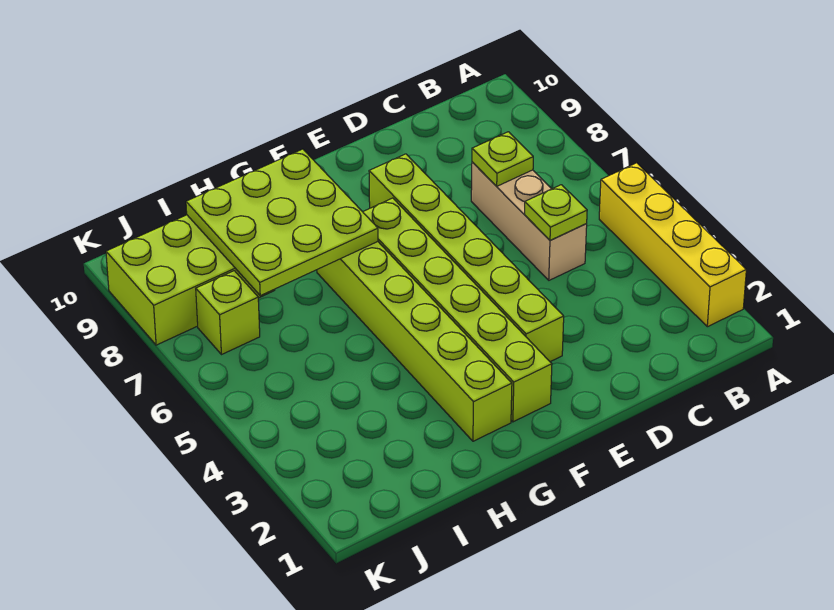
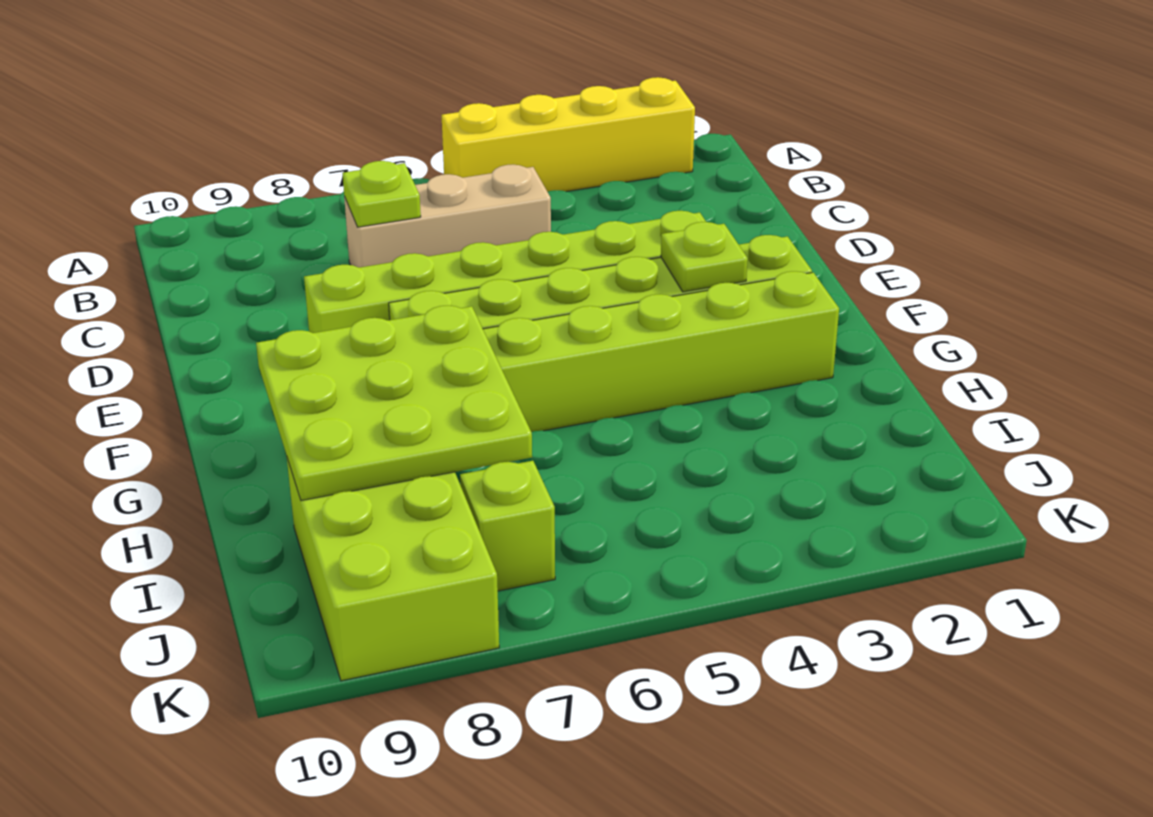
lime 1x1 plate [524,185,587,240] -> lime 1x1 plate moved to [661,222,748,292]

